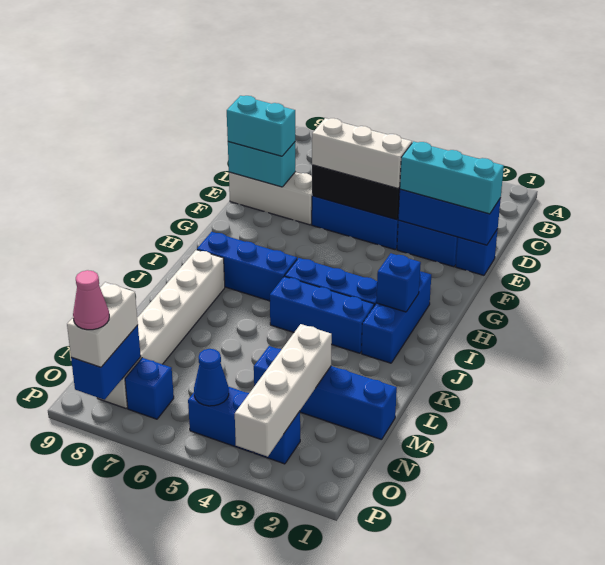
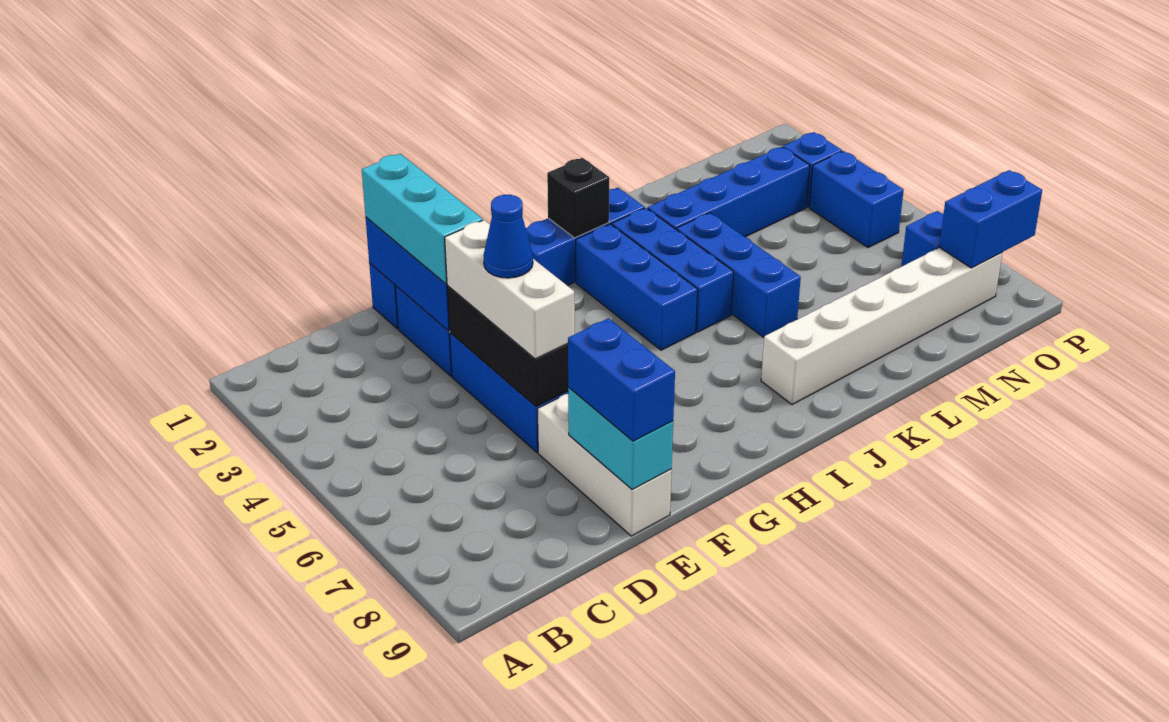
cyan 1x2 brick [227,96,295,156] -> blue 1x2 brick [568,318,675,441]
blue 1x1 brick [376,253,421,312] -> black 1x1 brick [547,158,609,238]
blue 1x3 brick [197,232,297,301] -> blue 1x3 brick moved to [677,213,801,337]
blue 1x4 brick [254,346,397,440] -> blue 1x4 brick turned to [648,147,810,237]
white 1x4 brick [235,324,332,457] -> none
blue 1x1 cone [194,349,229,406] -> blue 1x1 cone moved to [483,195,533,278]
white 1x2 brick [67,282,138,367] -> none
pink 1x1 cone [73,270,109,330] -> none

